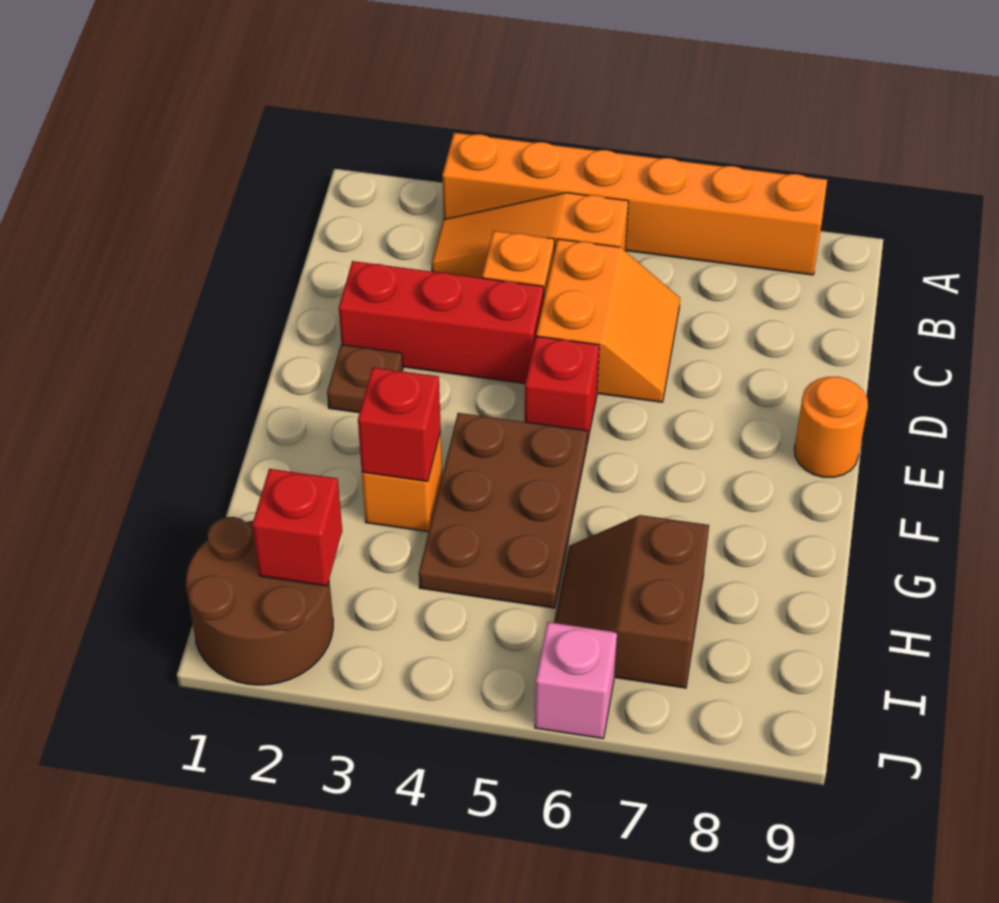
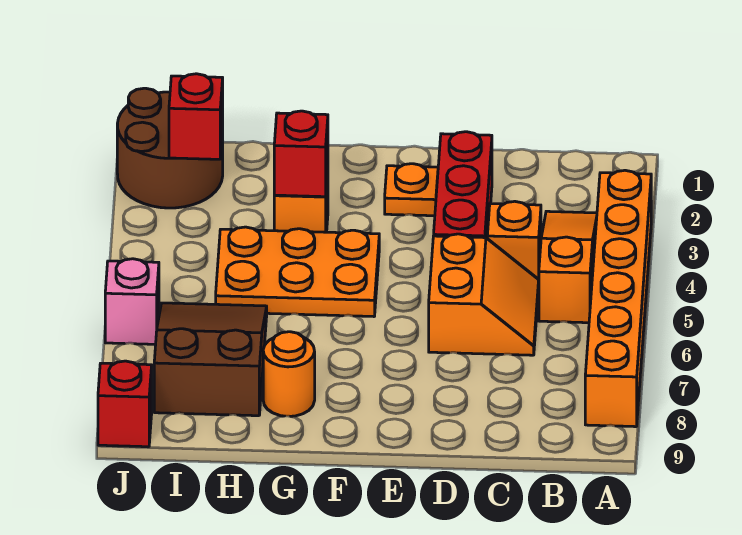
orange 2x2 slope [536,239,680,402] -> orange 2x2 slope turned to [429,234,539,355]
brown 1x1 plate [327,345,403,413] -> orange 1x1 plate [385,164,438,216]
red 1x1 brick [525,336,599,443] -> red 1x1 brick moved to [98,361,152,447]
orange 1x1 round brick [794,377,868,477] -> orange 1x1 round brick moved to [263,332,315,416]
brown 2x3 plate [419,413,587,608] -> orange 2x3 plate [216,227,379,317]
brown 2x2 slope [554,515,709,688] -> brown 2x3 slope [154,303,267,416]

